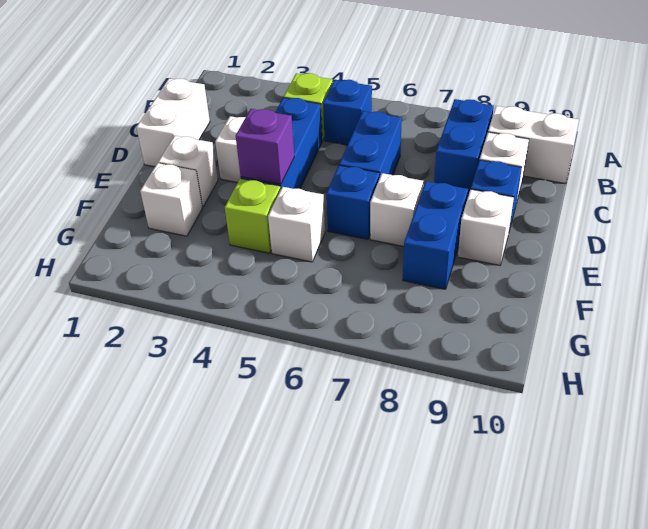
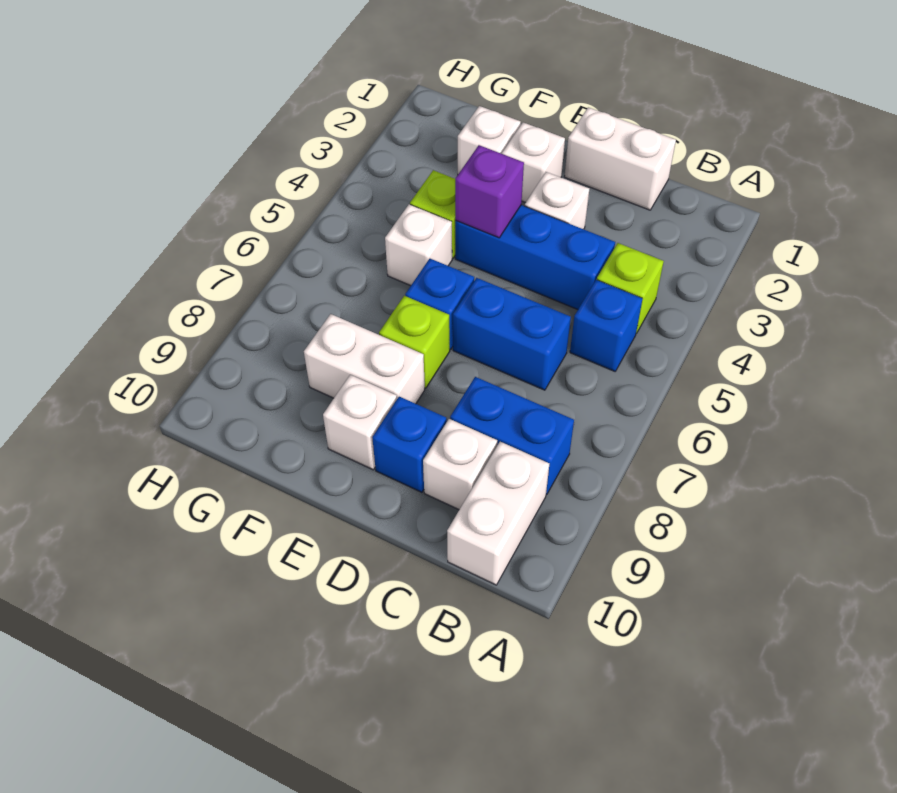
white 1x1 brick [370,173,423,246] -> lime 1x1 brick [379,296,450,388]
blue 1x2 brick [403,181,468,289] -> white 1x2 brick [304,314,425,404]

